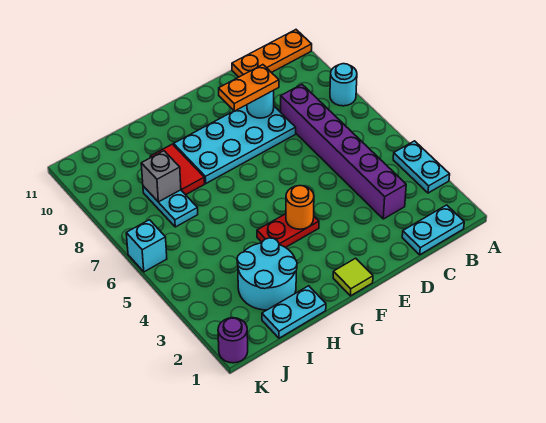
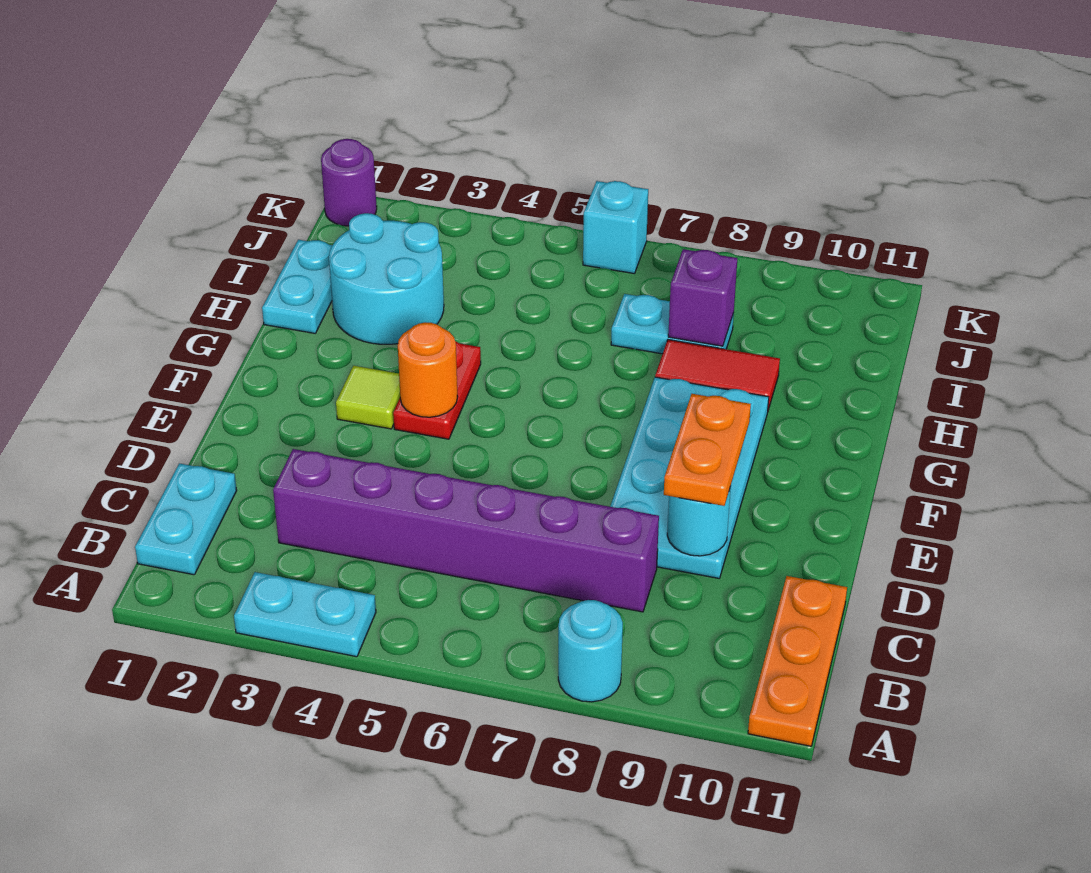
lime 1x1 tile [333,258,373,296] -> lime 1x1 tile moved to [336,366,400,429]
grey 1x1 brick [141,151,181,202] -> purple 1x1 brick [668,249,737,346]

